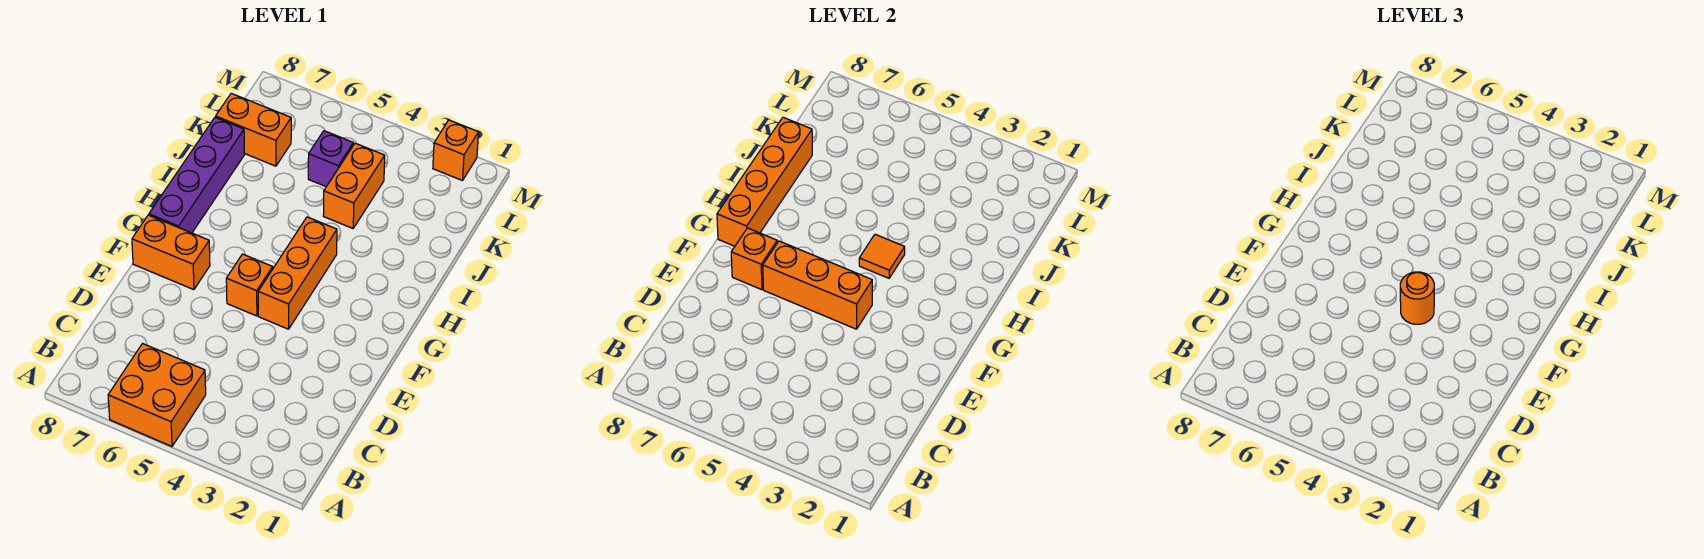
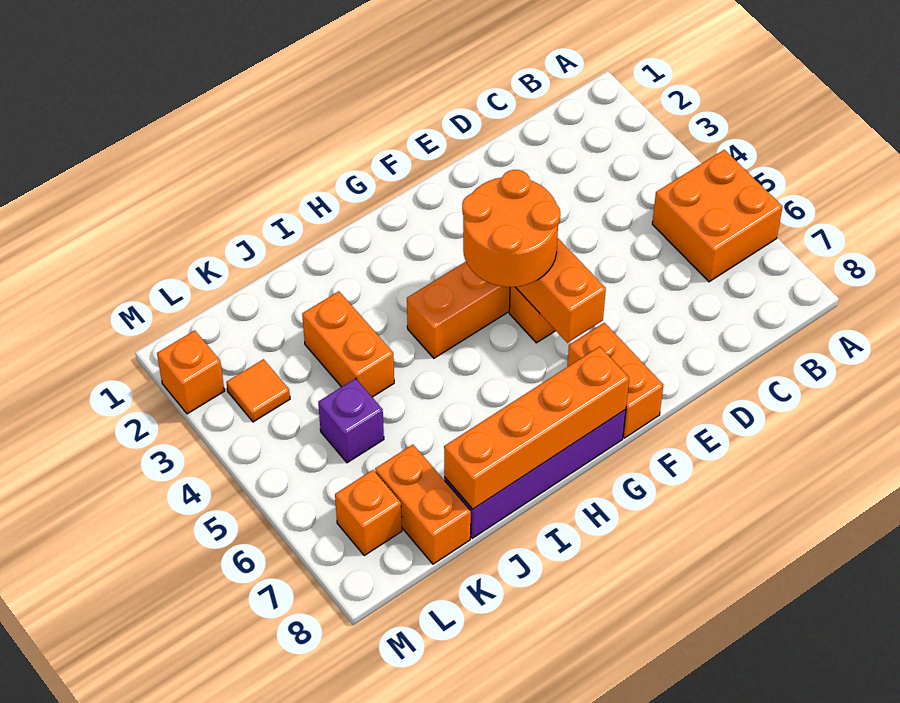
orange 1x1 round brick [1400,272,1434,324] -> orange 2x2 round brick [462,170,560,287]
orange 1x1 brick [731,228,777,290] -> orange 1x1 brick moved to [335,470,402,555]
orange 1x1 tile [859,234,905,278] -> orange 1x1 tile moved to [226,359,290,422]
orange 1x2 brick [323,143,385,228] -> orange 1x2 brick turned to [302,291,394,397]

